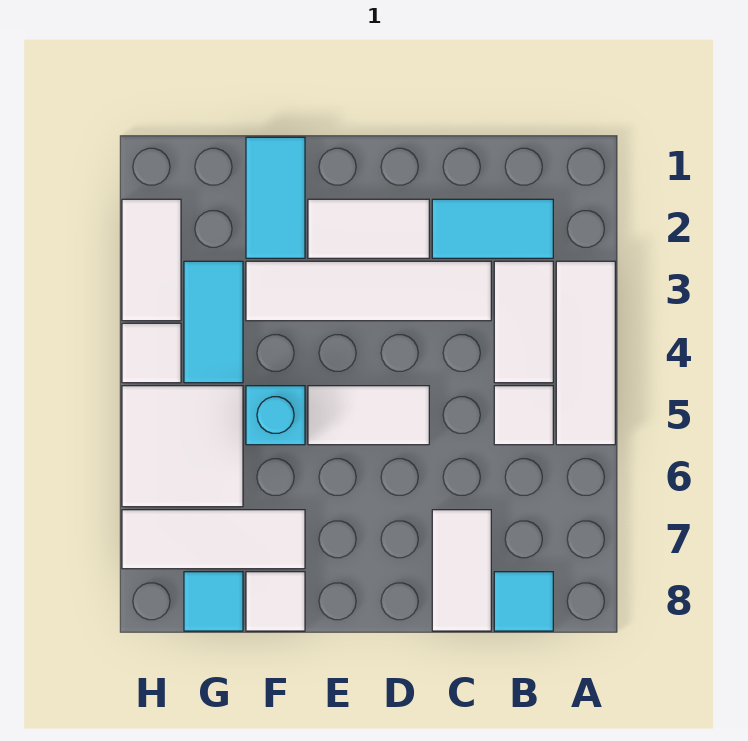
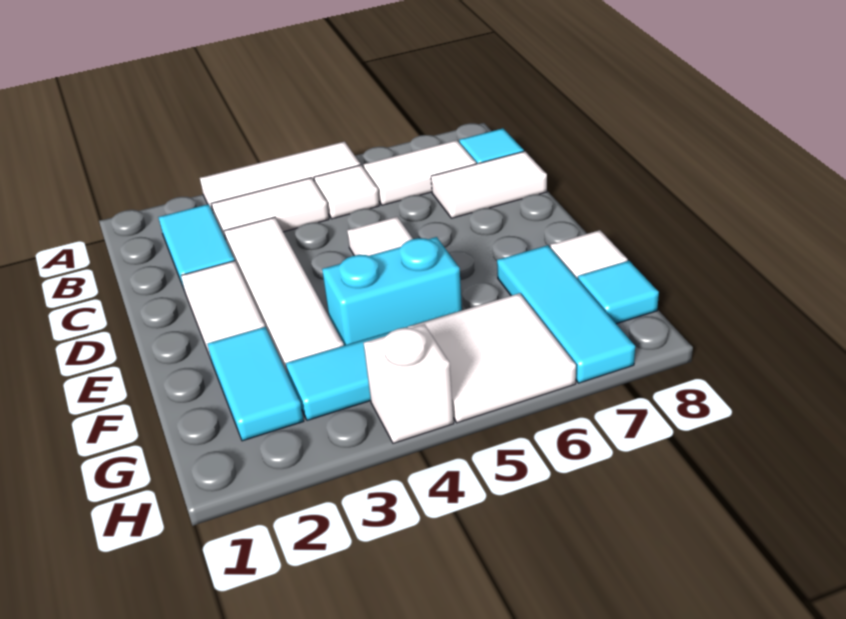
cyan 1x2 tile [246,137,305,258] -> cyan 1x2 tile turned to [207,327,304,441]
cyan 1x1 brick [246,386,305,445] -> cyan 1x2 brick [322,237,462,345]
white 1x3 tile [122,510,305,569] -> cyan 1x3 tile [497,245,635,383]
white 1x2 tile [122,199,181,321] -> white 1x2 tile moved to [364,140,476,205]
white 1x1 tile [122,323,181,383] -> white 1x1 brick [364,324,454,443]

